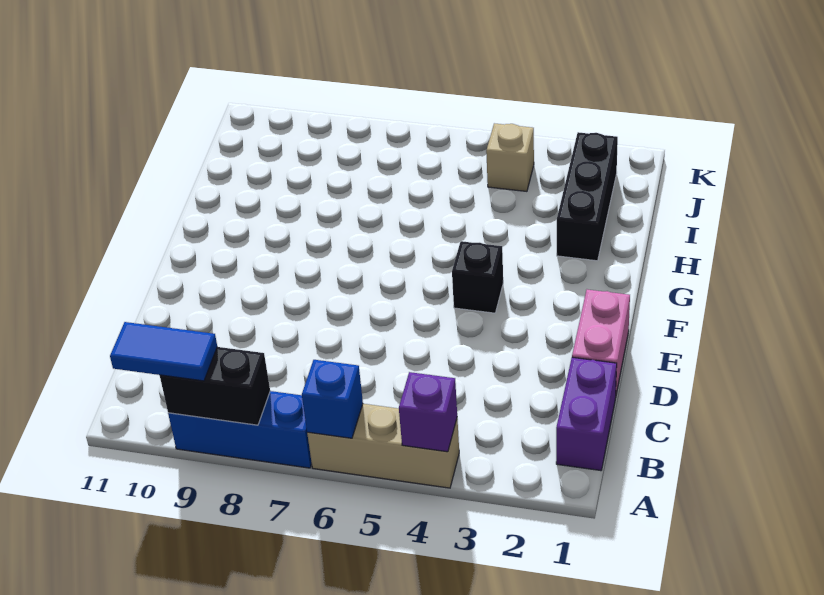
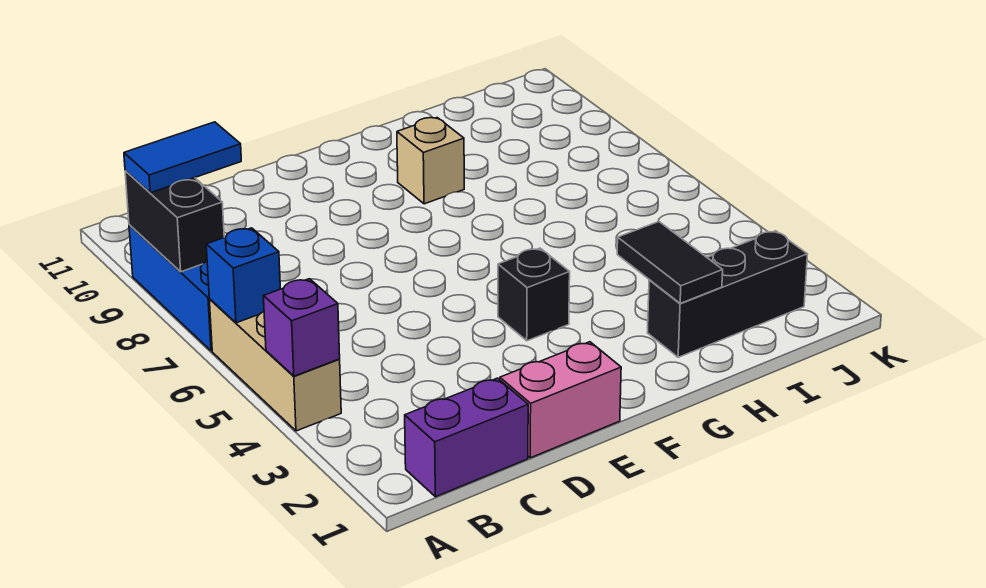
blue 1x2 tile [110,322,217,381] -> blue 1x2 tile turned to [124,122,241,193]
none -> black 1x2 tile [617,222,723,303]
tan 1x1 brick [486,123,534,191] -> tan 1x1 brick moved to [397,118,464,204]

